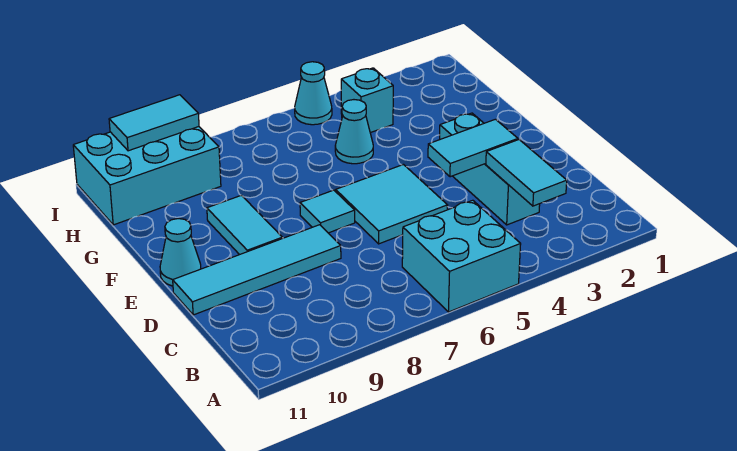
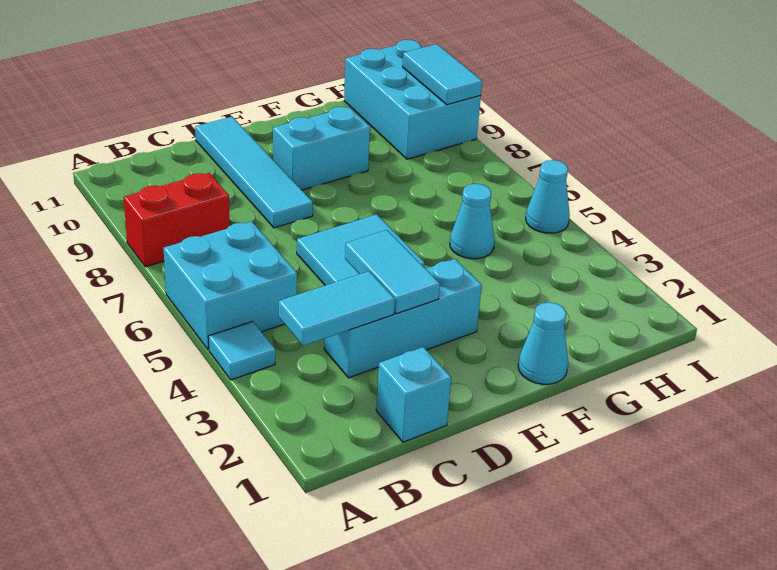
none -> red 1x2 brick [124,173,230,267]
cyan 1x1 tile [300,190,355,233] -> cyan 1x1 tile moved to [208,321,275,380]
cyan 1x2 tile [207,195,282,255] -> cyan 1x2 brick [273,107,370,190]
cyan 1x1 cone [160,219,201,286] -> cyan 1x1 cone moved to [518,302,568,384]
cyan 1x1 brick [341,68,393,133] -> cyan 1x1 brick moved to [376,347,451,442]

